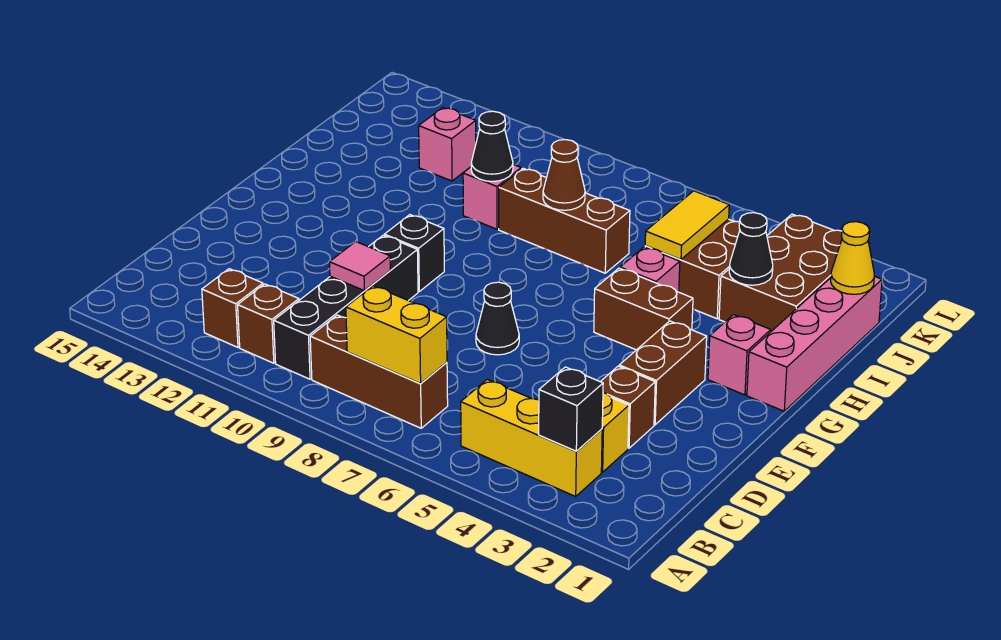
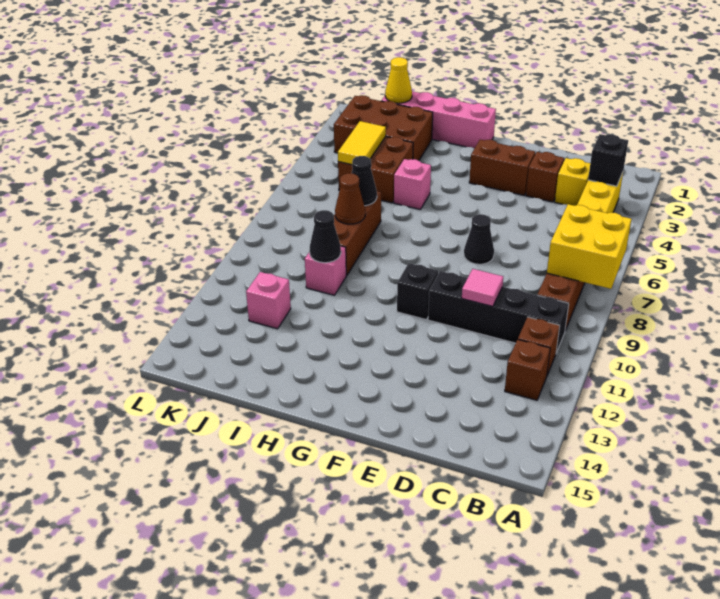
yellow 1x2 brick [346,286,447,384] -> yellow 2x2 brick [547,204,631,289]
pink 1x1 brick [708,315,771,395] -> none
brown 1x2 brick [594,268,693,350] -> none
black 1x1 cone [729,213,773,285] -> black 1x1 cone moved to [352,156,377,206]
yellow 1x2 tile [645,191,729,259] -> yellow 1x2 tile turned to [338,121,386,165]

